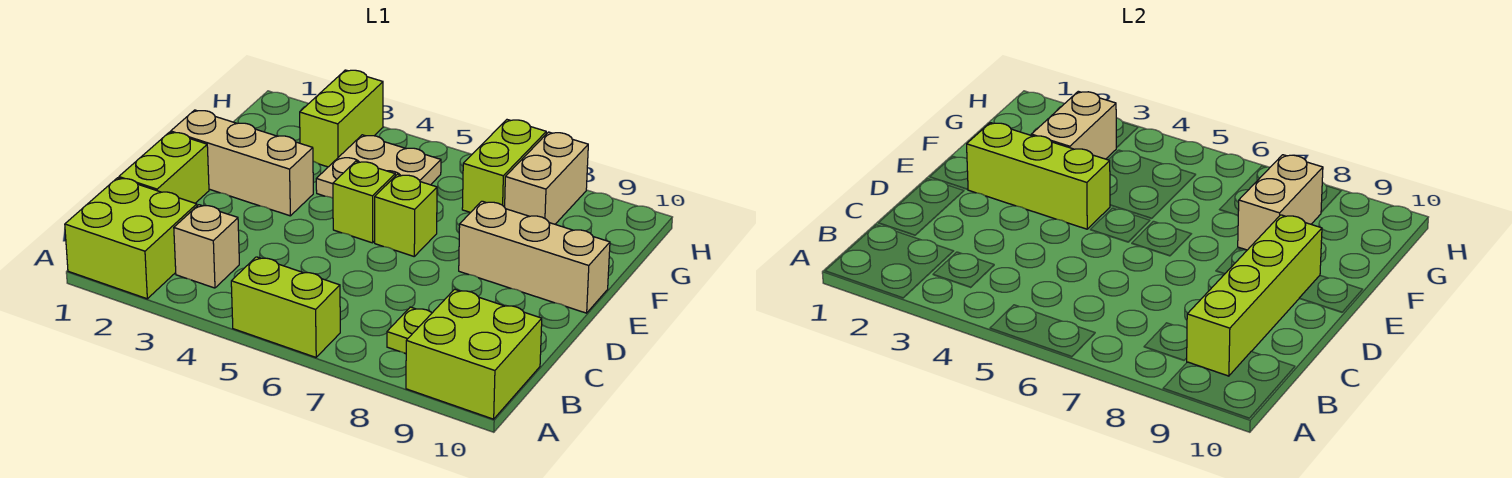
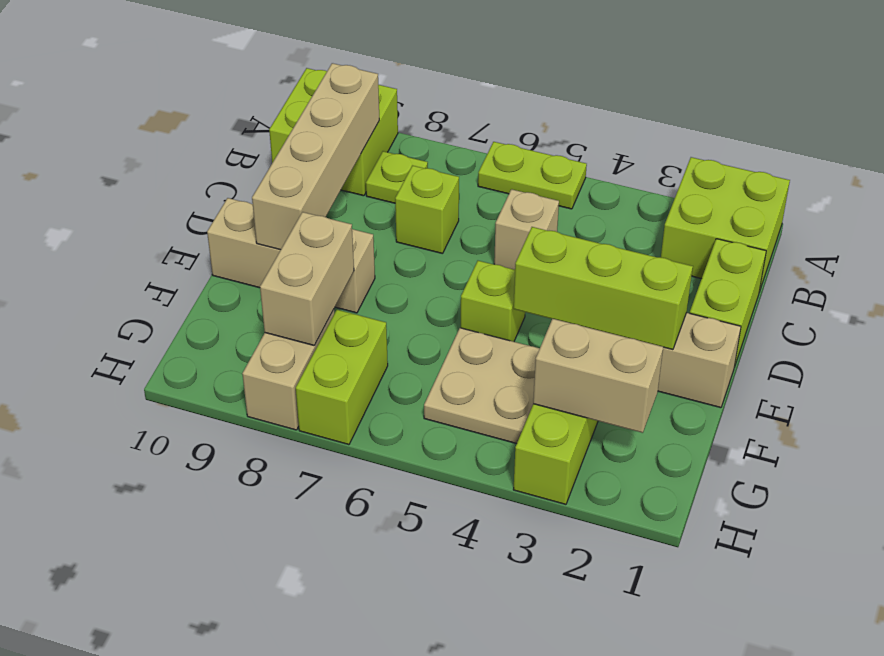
lime 1x2 brick [231,257,340,357] -> lime 1x2 plate [478,142,587,209]
tan 1x1 brick [174,205,239,288] -> tan 1x1 brick moved to [494,189,559,270]
lime 1x4 brick [1187,215,1322,376] -> tan 1x4 brick [252,63,379,250]
lime 1x1 brick [375,174,437,256] -> lime 1x1 brick moved to [395,166,459,254]
tan 1x2 brick [1031,91,1116,159] -> tan 1x2 brick turned to [533,319,663,433]

